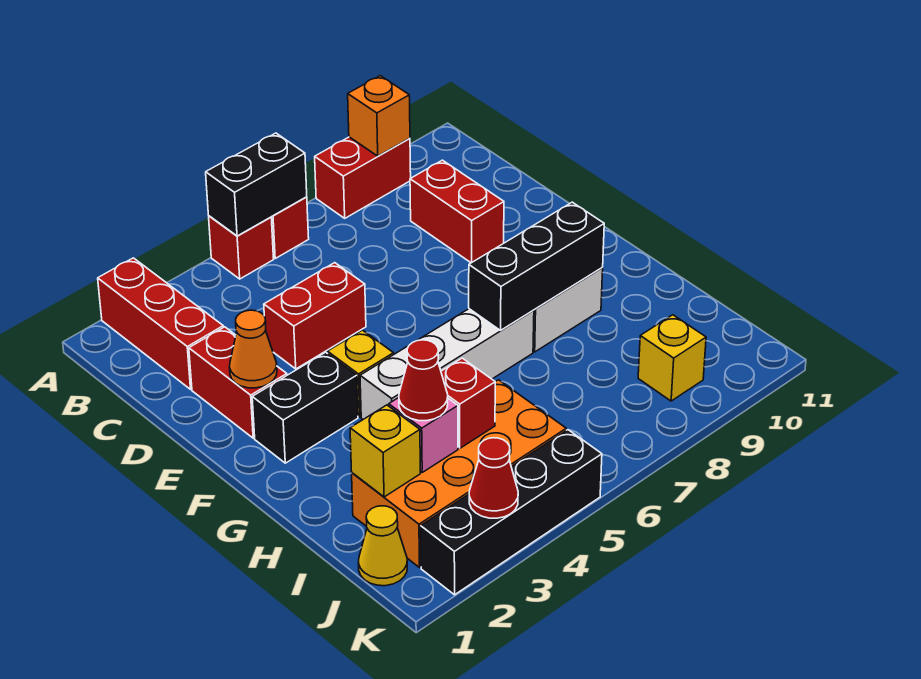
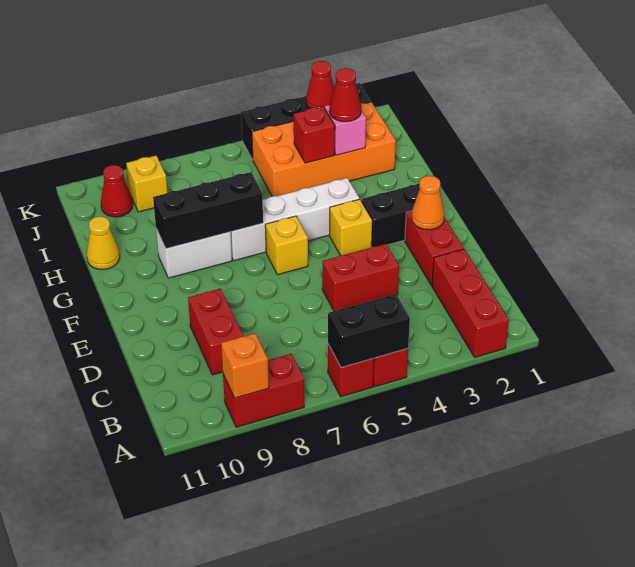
yellow 1x1 brick [350,405,420,497] -> yellow 1x1 brick moved to [265,216,308,275]
yellow 1x1 cone [358,506,407,586] -> yellow 1x1 cone moved to [87,216,120,269]
none -> red 1x1 cone [101,165,133,217]

